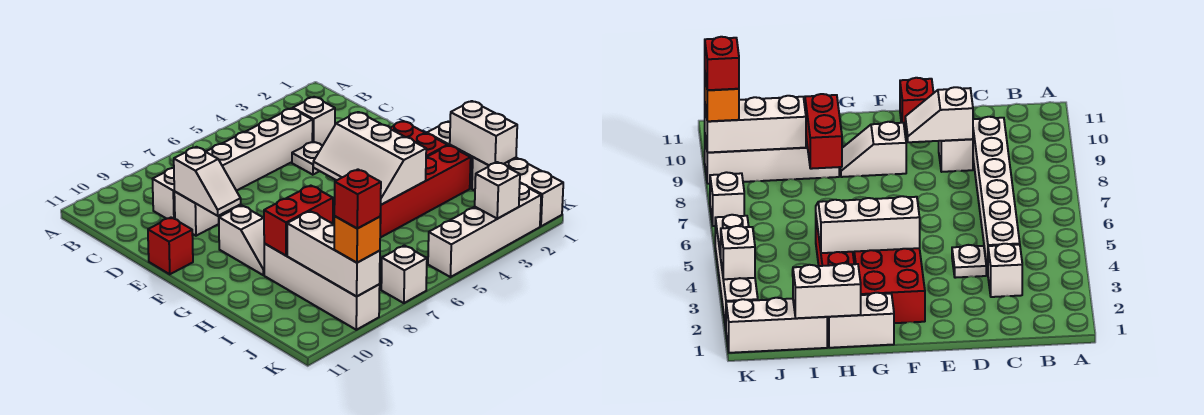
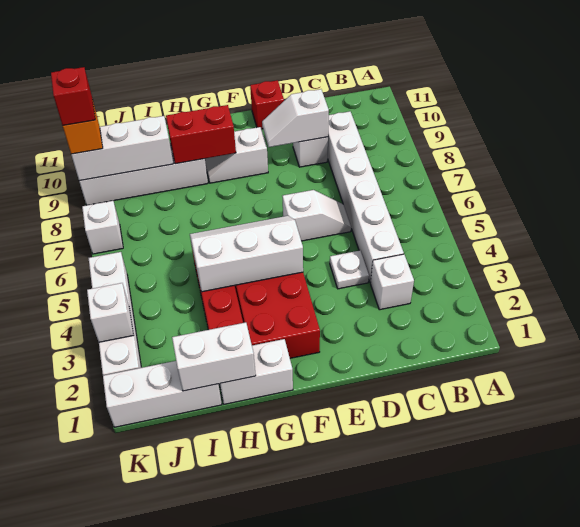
none -> white 1x2 slope [282,190,351,241]
red 1x2 brick [264,186,333,256] -> red 1x2 brick turned to [166,105,236,164]

